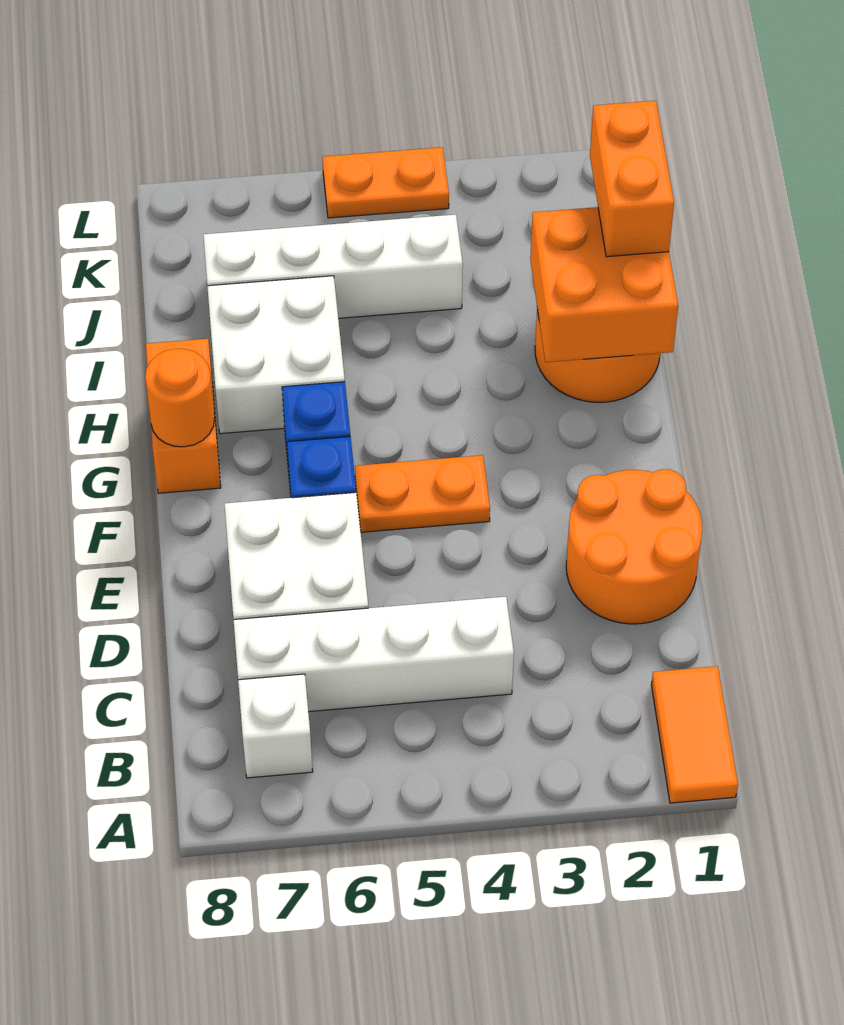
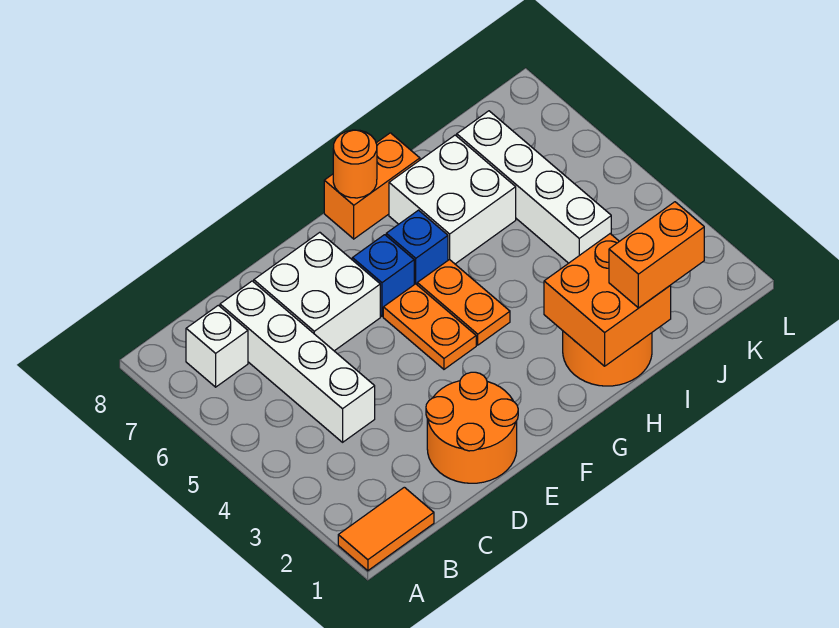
orange 1x2 plate [322,147,449,218] -> orange 1x2 plate moved to [417,259,510,345]

